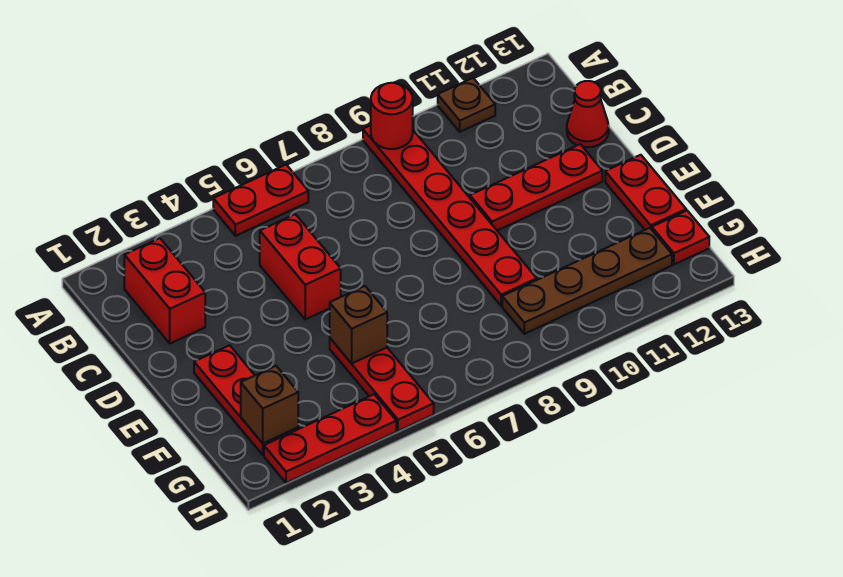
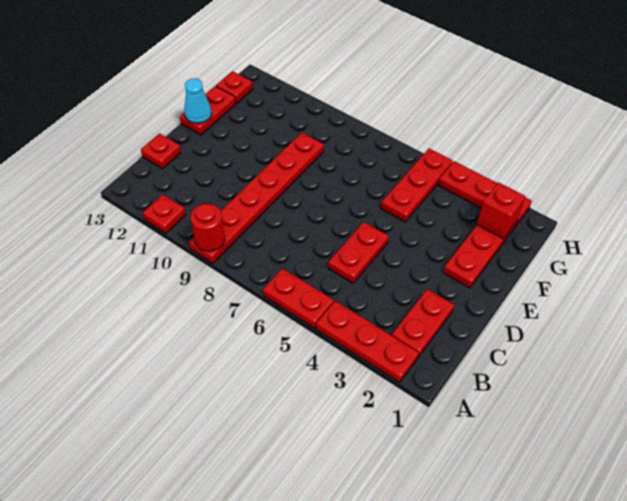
brown 1x1 plate [438,78,495,132] -> red 1x1 plate [143,195,186,233]
red 1x2 brick [124,238,205,343] -> red 1x2 plate [392,289,454,357]
red 1x2 brick [260,214,341,319] -> red 1x2 plate [328,222,389,283]
red 1x1 cone [567,81,609,147] -> red 1x1 plate [141,133,181,169]
red 1x3 plate [470,144,602,231] -> red 1x3 plate moved to [316,301,419,382]
none -> cyan 1x1 cone [184,78,212,123]
brown 1x1 brick [330,286,387,363] -> none
brown 1x1 brick [241,366,298,443] -> red 1x1 brick [477,182,525,239]
brown 1x4 plate [502,228,672,334] -> none

